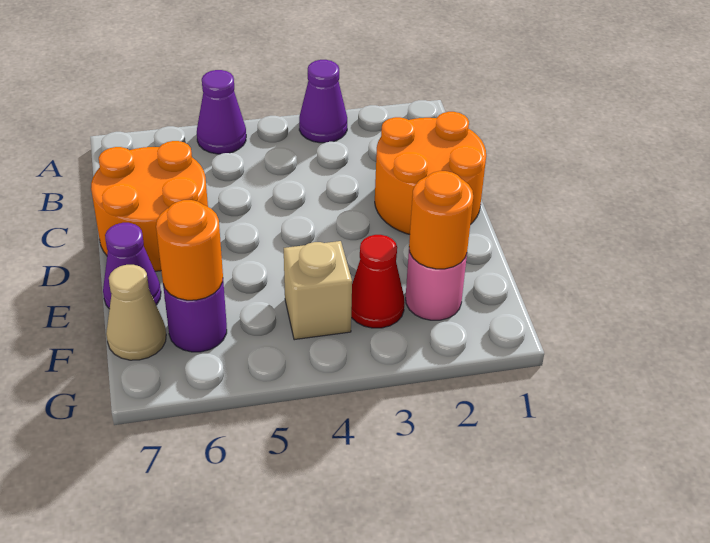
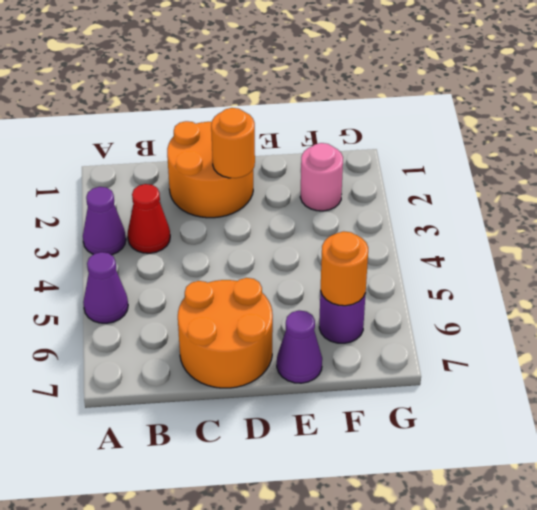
orange 1x1 round brick [409,171,473,269] -> orange 1x1 round brick moved to [211,108,255,178]
red 1x1 cone [351,235,404,328] -> red 1x1 cone moved to [128,184,170,253]
tan 1x1 brick [284,241,352,340] -> none
tan 1x1 cone [106,265,166,360] -> none

